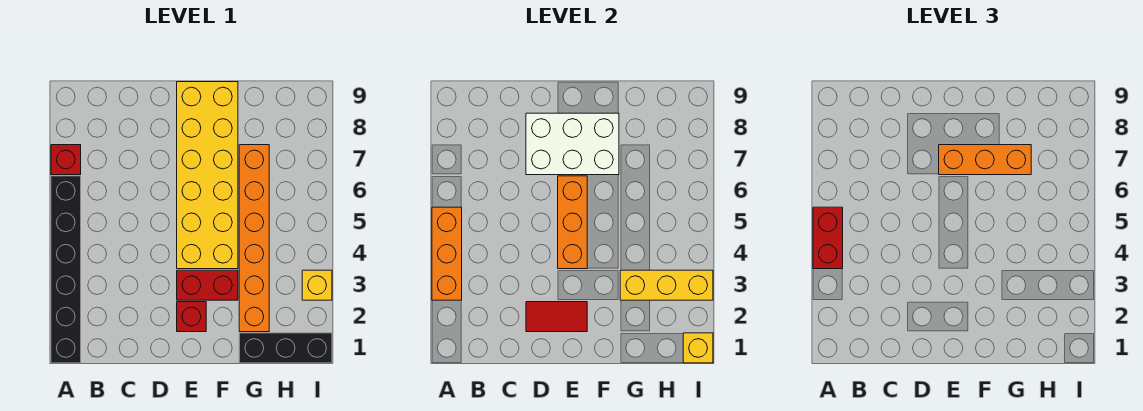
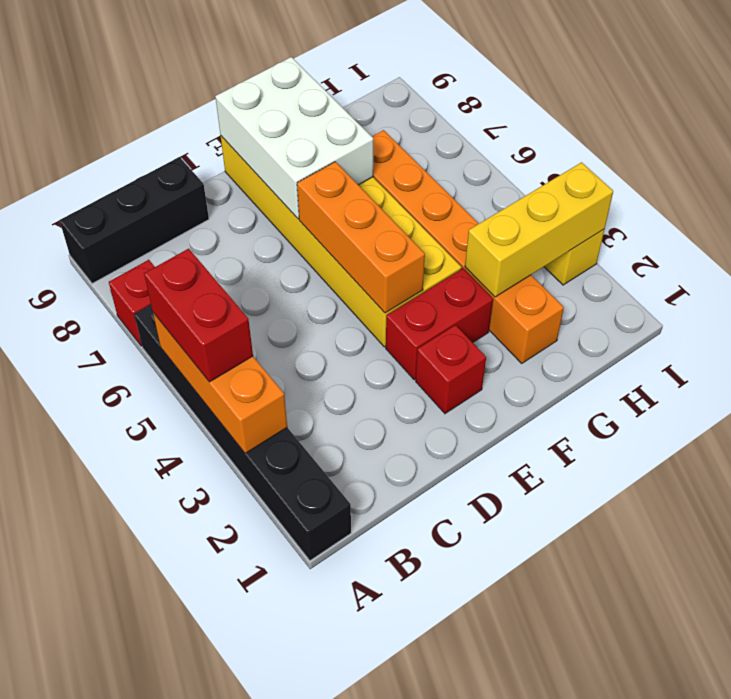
red 1x2 tile [526,302,587,332] -> none
white 2x3 brick [526,113,619,175] -> white 2x3 brick turned to [215,57,373,219]
orange 1x3 brick [939,145,1031,175] -> none
black 1x3 brick [239,333,332,363] -> black 1x3 brick moved to [60,157,209,284]
yellow 1x1 brick [683,333,713,363] -> none

